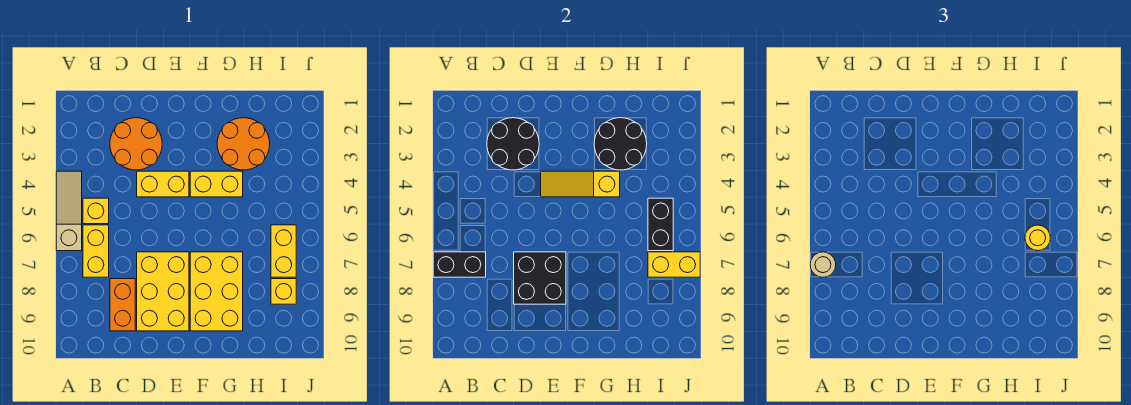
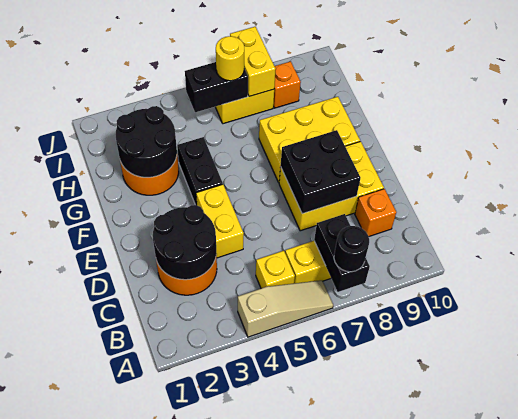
tan 1x3 slope [56,171,82,251] -> tan 1x3 slope turned to [238,280,333,337]
tan 1x1 round brick [810,252,836,277] -> black 1x1 round brick [334,226,369,272]
orange 1x2 brick [110,279,135,331] -> orange 1x1 brick [355,189,396,236]
yellow 1x3 slope [541,171,620,197] -> none
yellow 1x2 brick [190,171,243,197] -> black 1x2 brick [177,137,223,205]
yellow 1x1 brick [271,279,296,304] -> orange 1x1 brick [273,61,301,108]

